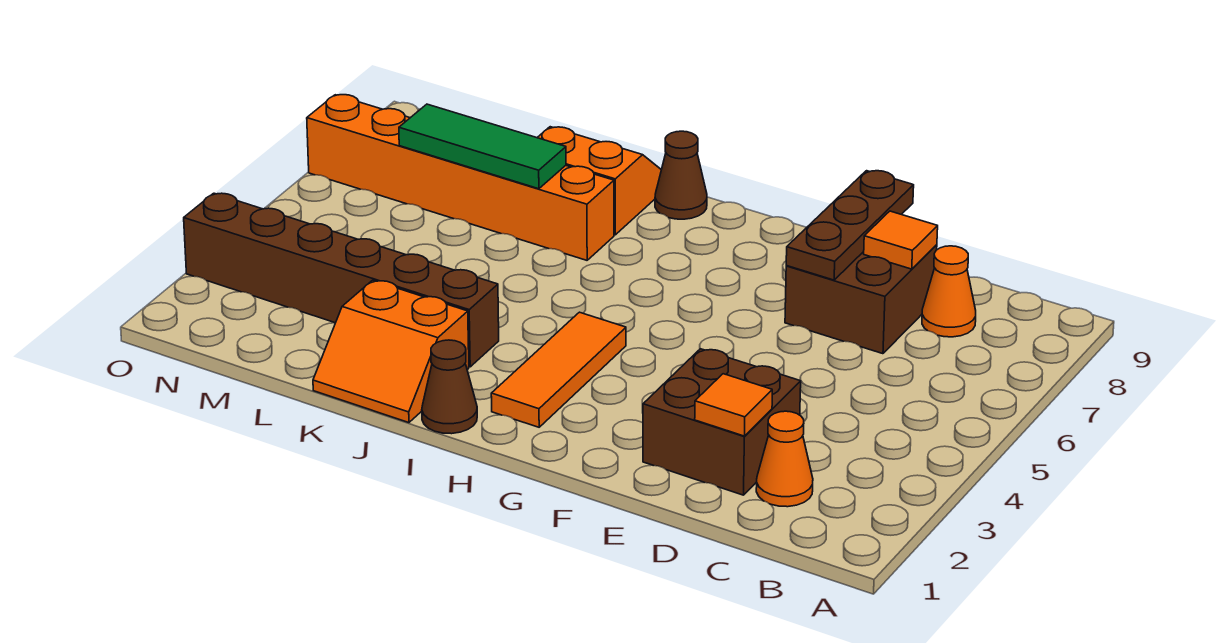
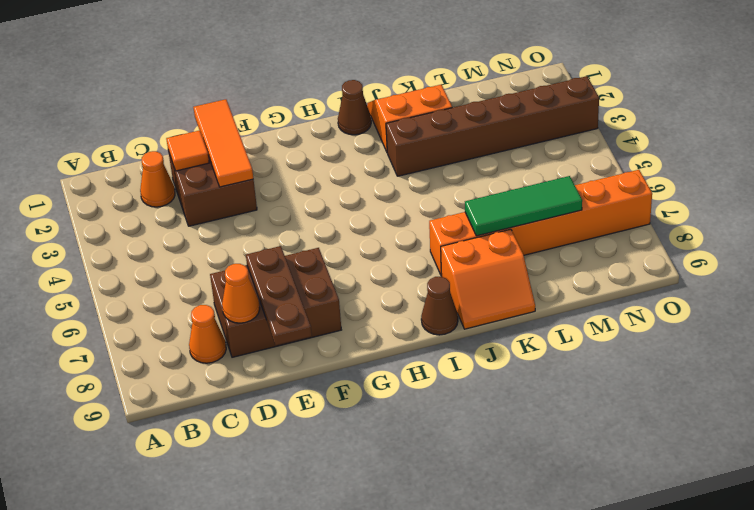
brown 2x2 brick [785,245,937,354] -> brown 2x3 brick [210,248,341,357]
orange 1x1 tile [864,211,938,269] -> orange 1x1 cone [222,264,260,323]
orange 1x3 tile [491,312,626,427] -> orange 1x3 tile moved to [193,99,253,187]

